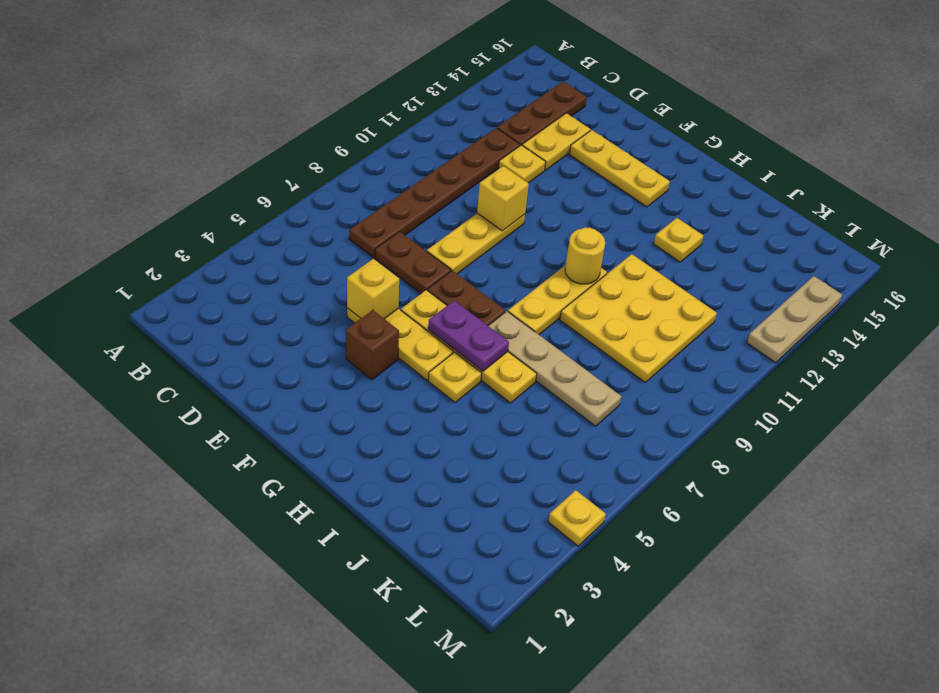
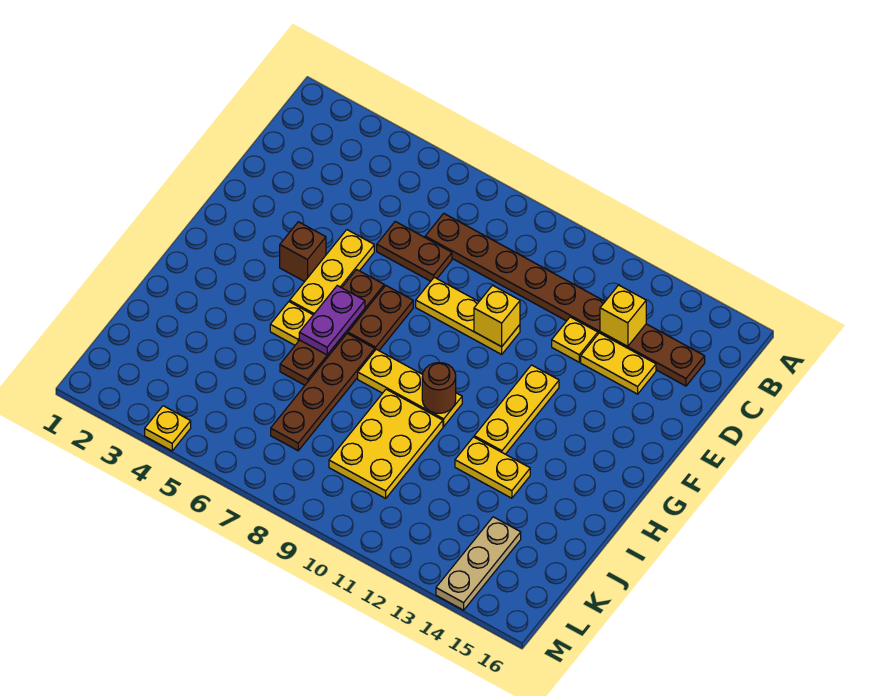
brown 1x2 plate [375,232,451,293] -> brown 1x2 plate turned to [377,222,452,281]
yellow 1x1 brick [347,259,399,319] -> yellow 1x1 brick moved to [600,285,646,346]
yellow 1x3 plate [569,130,670,207] -> yellow 1x3 plate moved to [474,365,559,454]
yellow 1x4 plate [401,290,537,403] -> brown 1x4 plate [280,270,384,385]
tan 1x4 plate [488,311,621,426] -> brown 1x4 plate [271,334,375,451]
yellow 1x1 round brick [565,228,605,284] -> brown 1x1 round brick [422,363,456,413]
yellow 3x3 plate [560,254,717,382] -> yellow 2x3 plate [329,389,443,498]
yellow 1x1 plate [654,218,703,262] -> yellow 1x2 plate [455,437,530,498]
tan 1x3 plate [747,276,842,363] -> tan 1x3 plate turned to [436,517,521,610]

